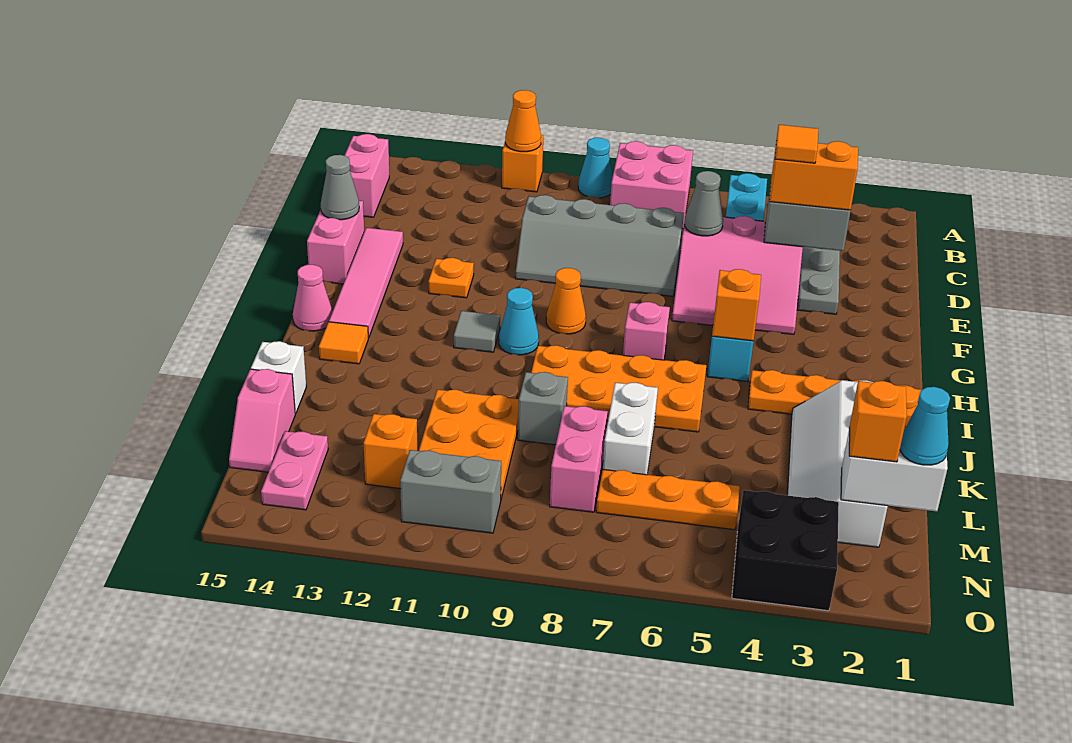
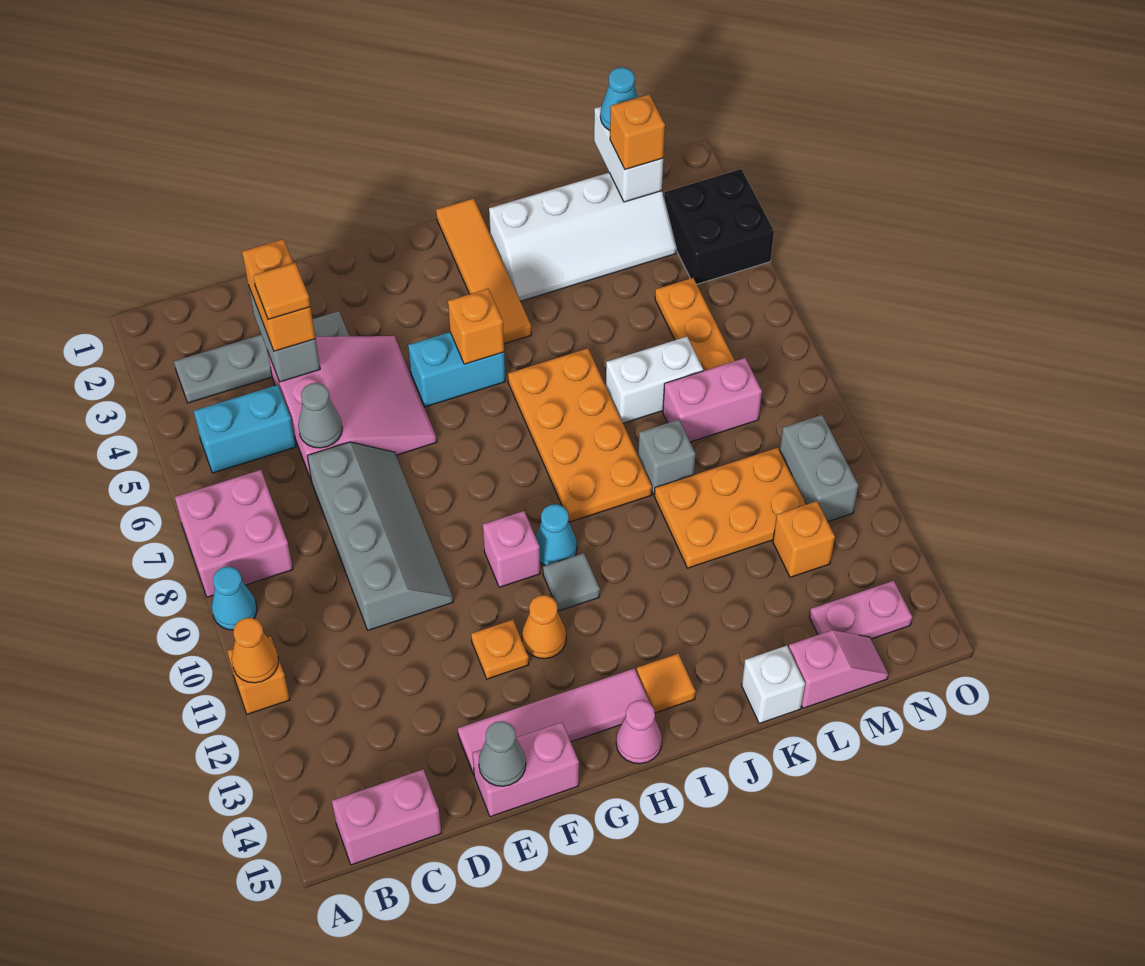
orange 1x1 cone [546,268,586,334] -> orange 1x1 cone moved to [522,595,566,659]
pink 1x1 brick [623,302,670,360] -> pink 1x1 brick moved to [483,511,540,587]
orange 1x4 plate [748,370,921,427] -> orange 1x4 tile [436,198,531,344]

